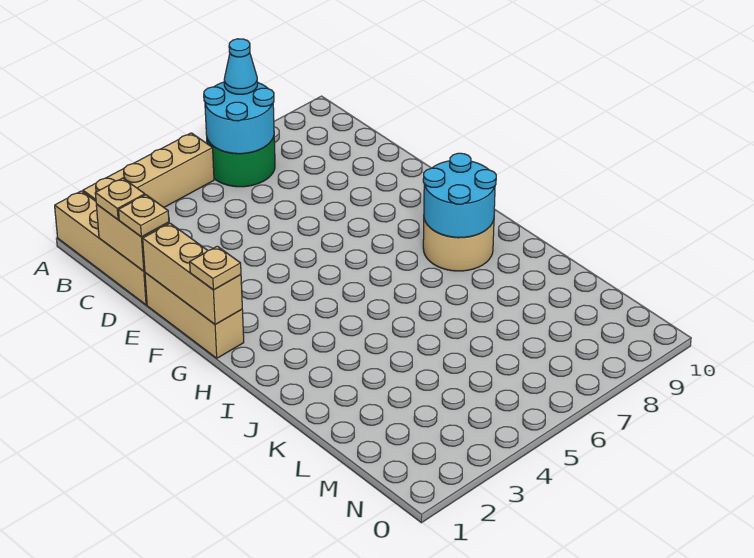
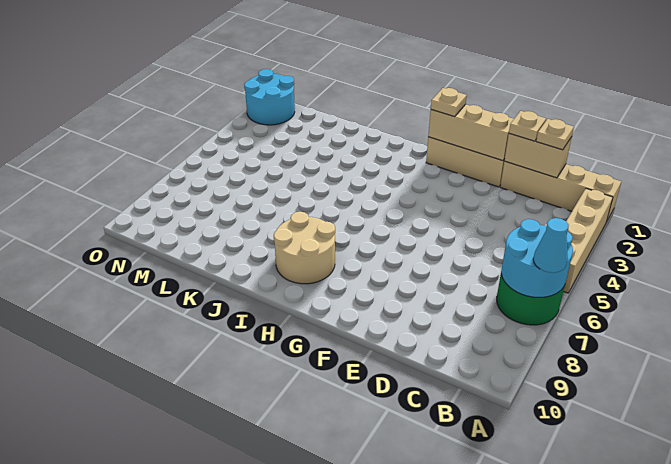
cyan 2x2 round brick [423,153,496,238] -> cyan 2x2 round brick moved to [244,69,295,125]

